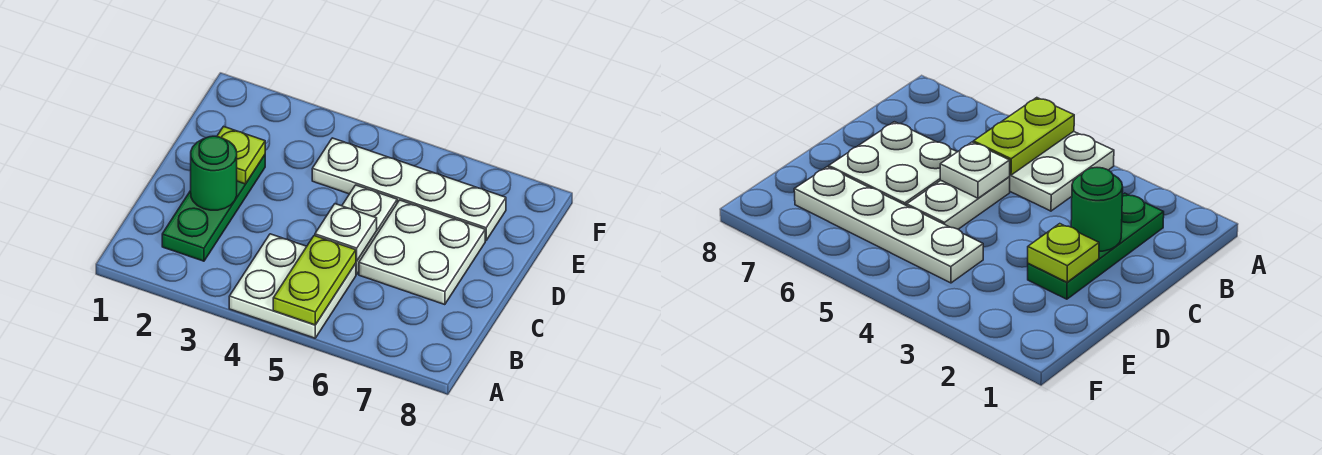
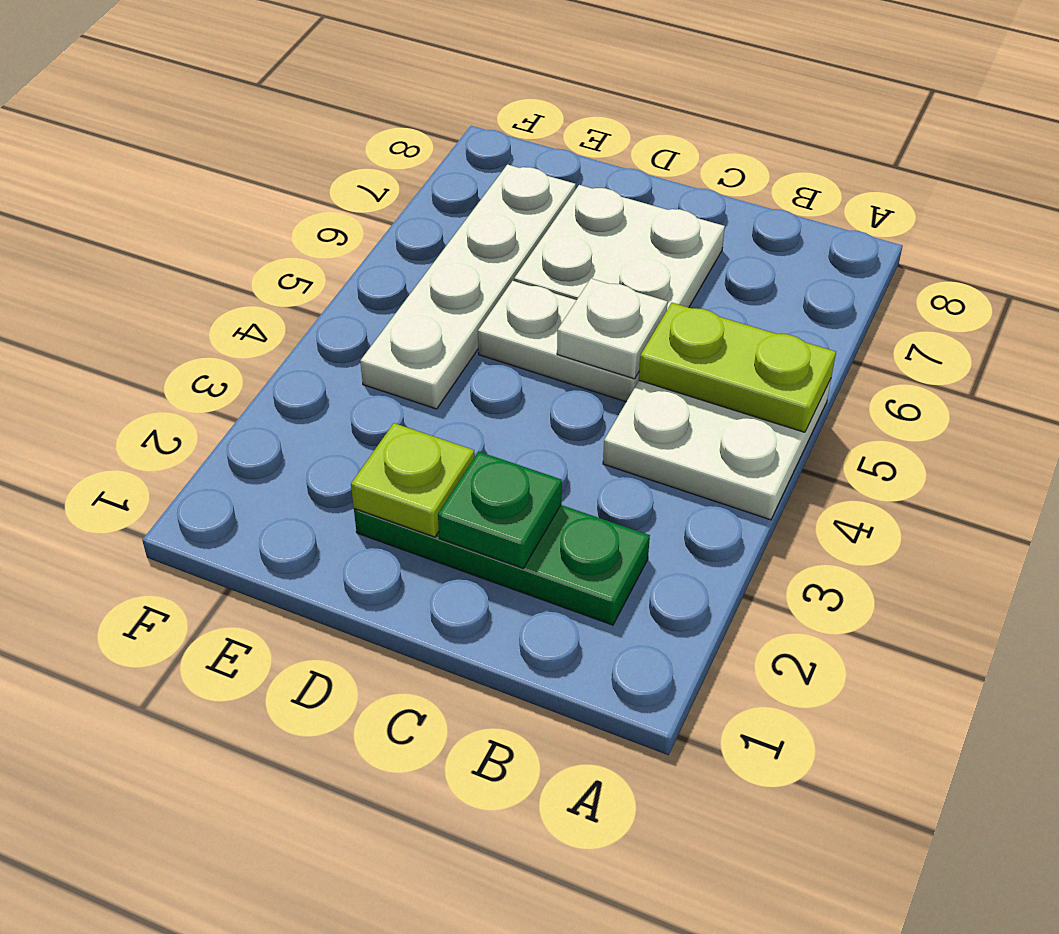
green 1x1 round brick [191,136,237,210] -> green 1x1 plate [438,452,562,568]

